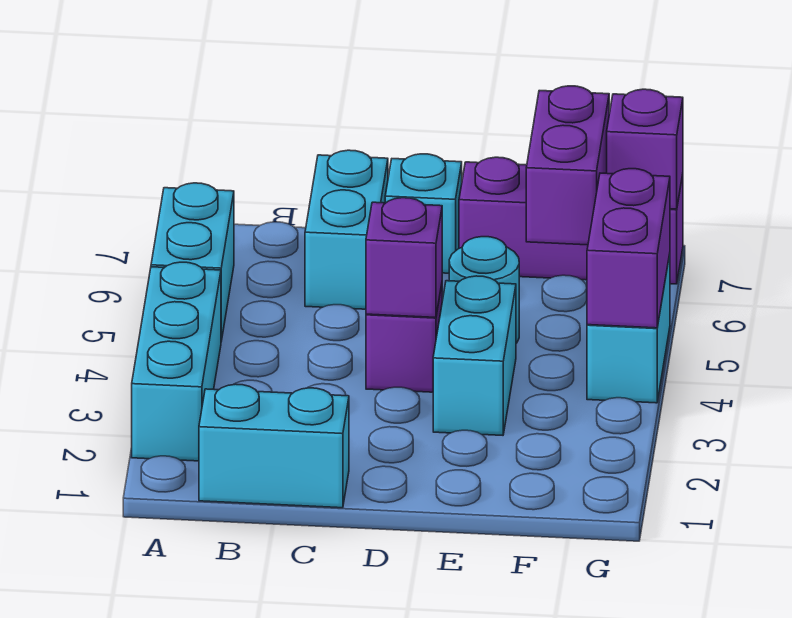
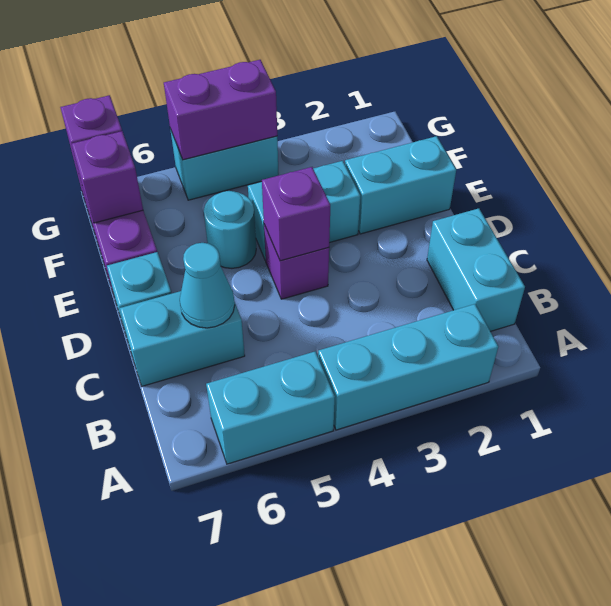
none -> cyan 1x1 cone [180,243,235,328]
none -> cyan 1x2 brick [345,136,456,234]
purple 1x2 brick [526,86,609,245] -> purple 1x1 brick [72,131,143,223]

